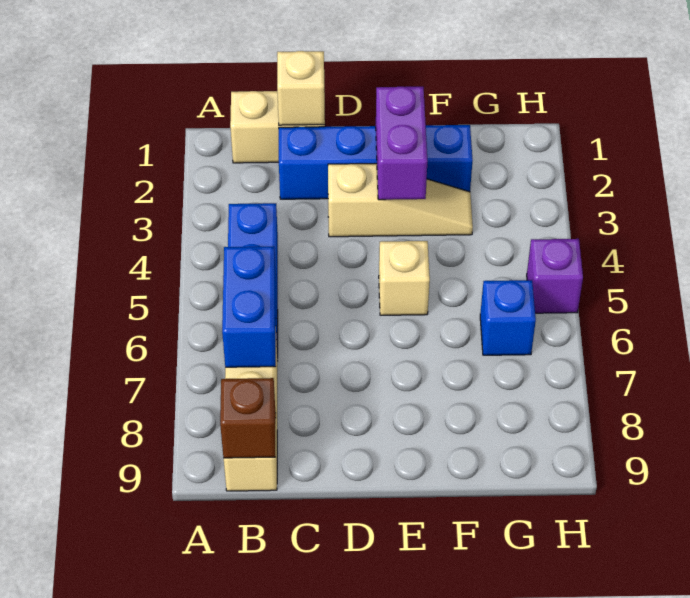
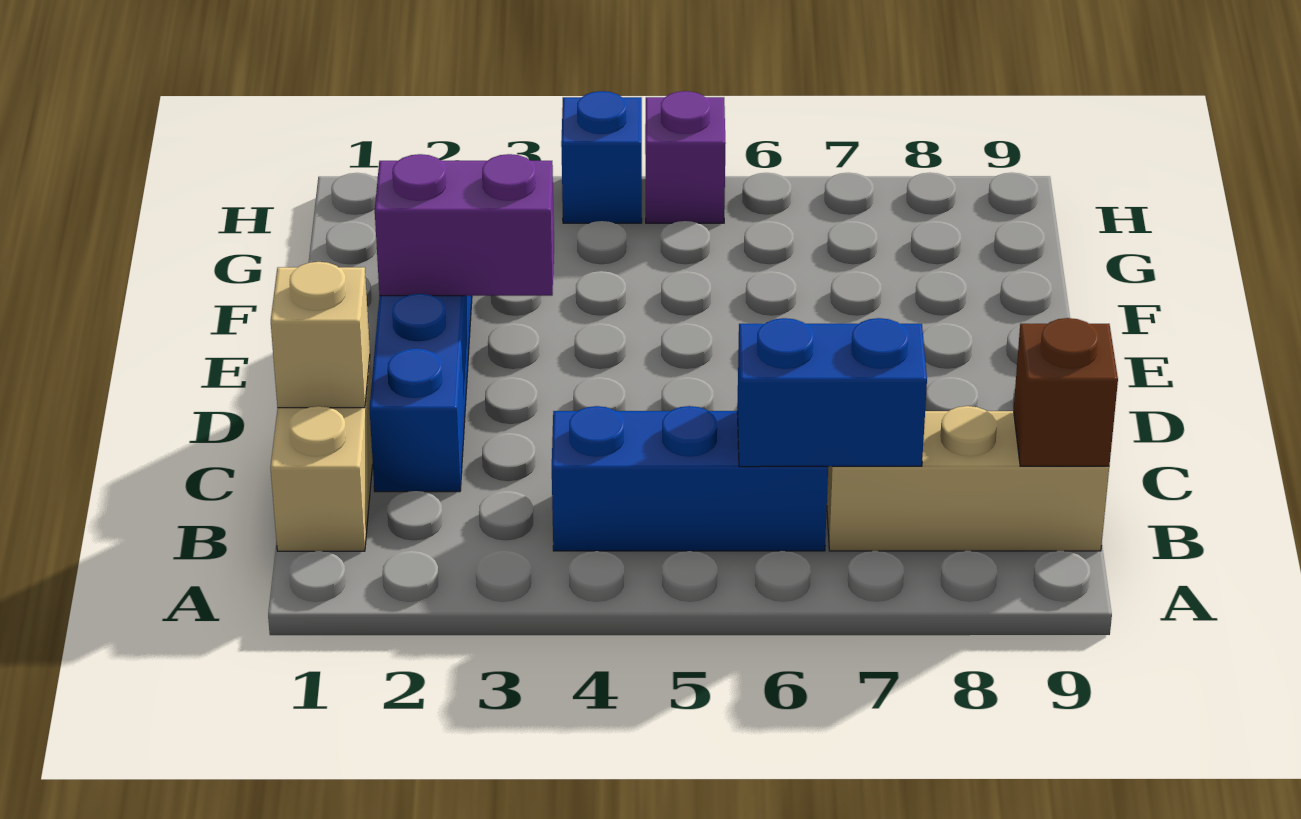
tan 1x3 slope [328,163,473,237] -> none
tan 1x1 brick [379,241,430,315] -> none
blue 1x1 brick [480,280,536,355] -> blue 1x1 brick moved to [561,91,642,223]

